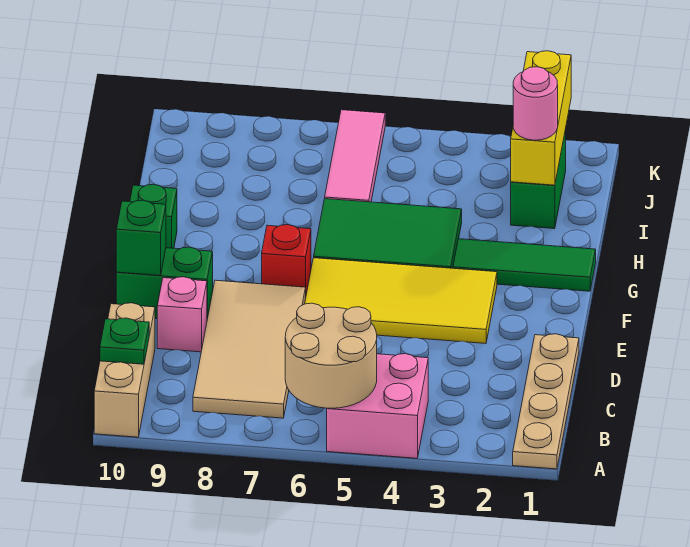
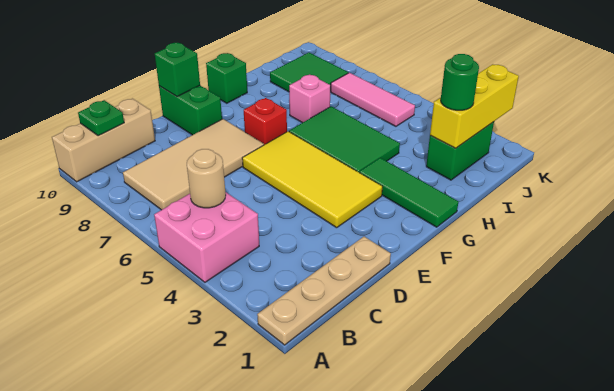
tan 2x2 round brick [285,303,377,408] -> tan 1x1 round brick [187,149,226,208]
pink 1x1 brick [157,277,207,352] -> pink 1x1 brick moved to [289,74,331,123]
pink 1x1 round brick [513,67,558,140] -> green 1x1 round brick [441,54,479,110]
pink 1x3 tile [325,110,385,202] -> pink 1x3 tile turned to [330,73,415,126]
none -> green 2x2 tile [270,53,348,92]

